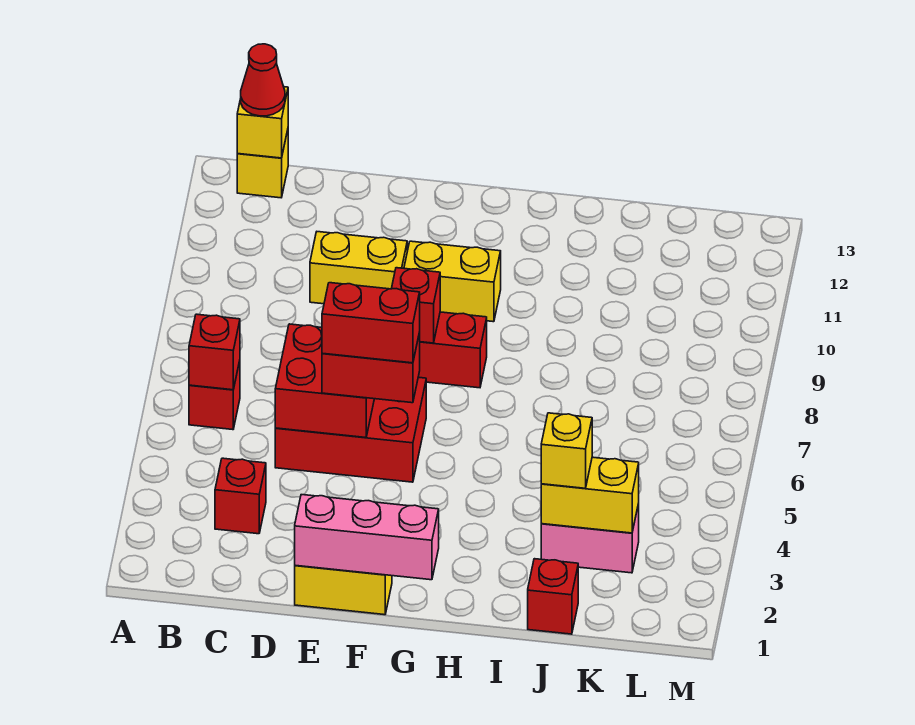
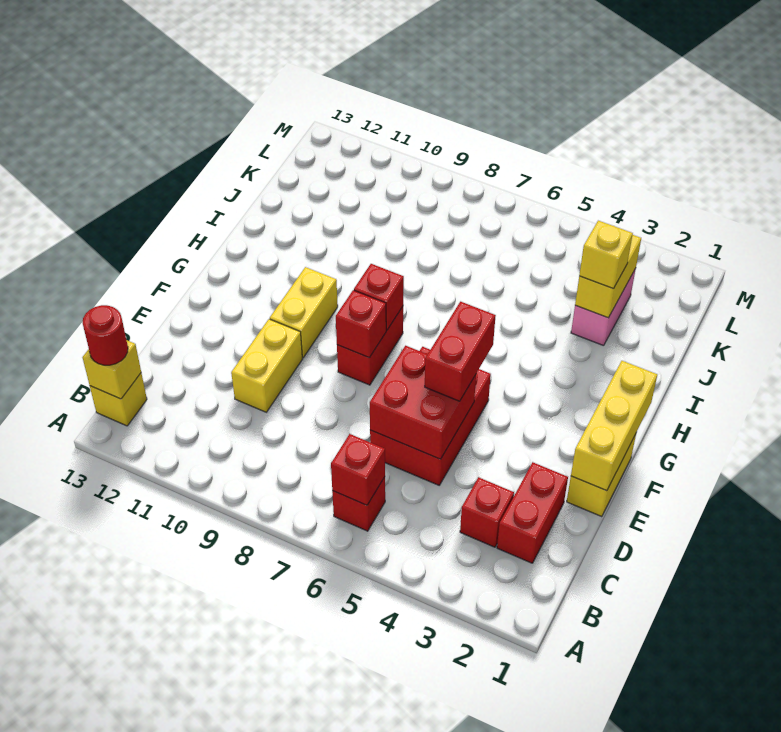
red 1x1 cone [241,44,285,116] -> red 1x1 round brick [83,305,128,365]
pink 1x3 brick [295,495,439,580] -> yellow 1x3 brick [571,361,657,491]
red 1x2 brick [322,283,420,363] -> red 1x2 brick moved to [497,462,568,563]
red 1x1 brick [528,559,578,634] -> red 1x1 brick moved to [354,264,404,330]

